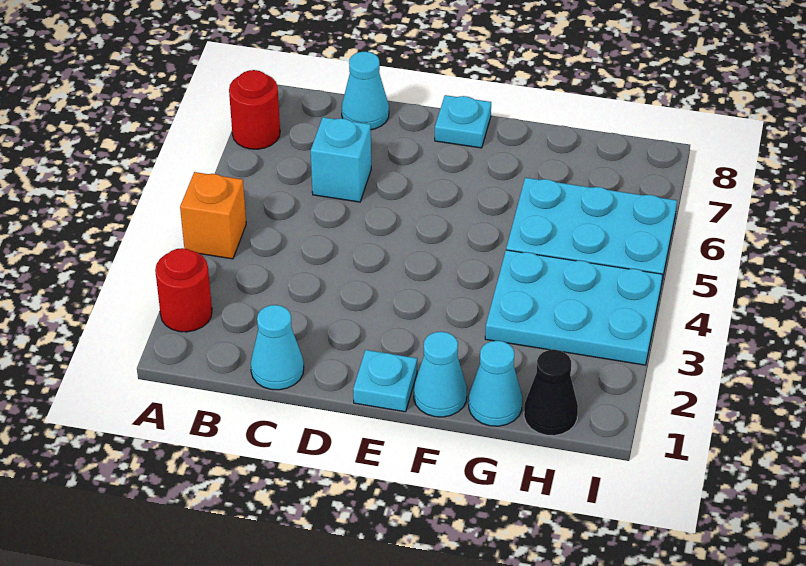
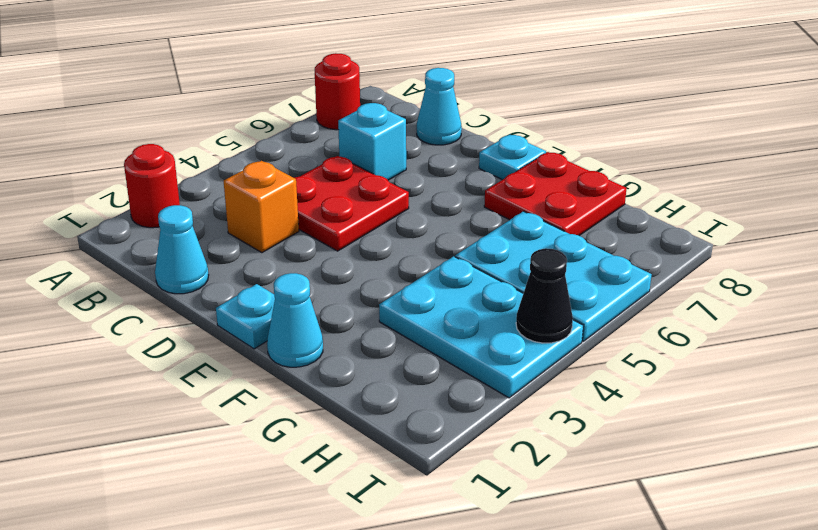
orange 1x1 brick [180,172,246,259] -> orange 1x1 brick moved to [224,161,299,253]
none -> red 2x2 plate [294,156,409,251]
none -> red 2x2 plate [484,152,627,235]
cyan 1x1 cone [469,341,522,426] -> none
black 1x1 cone [524,350,578,436] -> black 1x1 cone moved to [516,248,573,343]

